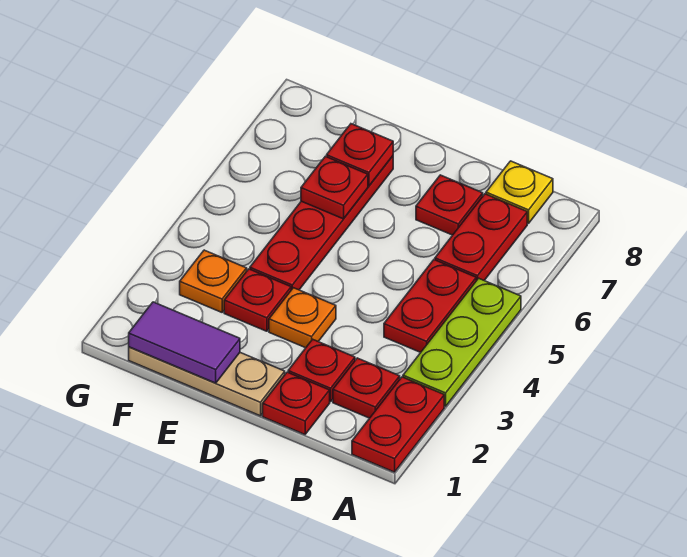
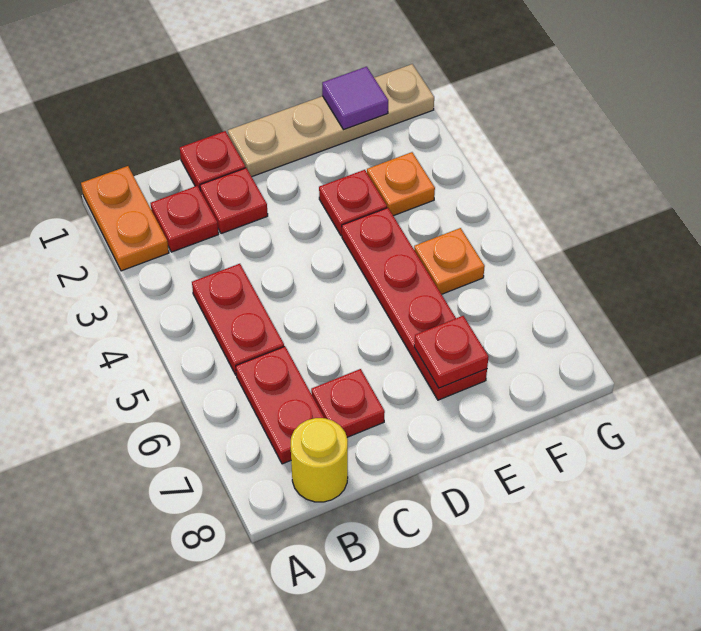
red 1x2 plate [352,377,444,472] -> orange 1x2 plate [81,166,169,271]
lime 1x3 plate [403,278,521,406] -> none
yellow 1x1 plate [486,161,553,223] -> yellow 1x1 round brick [291,418,348,502]
tan 1x3 plate [129,347,285,416] -> tan 1x4 plate [228,64,434,177]
orange 1x1 plate [269,288,336,348] -> orange 1x1 plate moved to [414,228,485,294]
purple 1x2 tile [129,302,240,383] -> purple 1x1 tile [322,67,388,130]
red 1x1 plate [301,156,368,219] -> none

